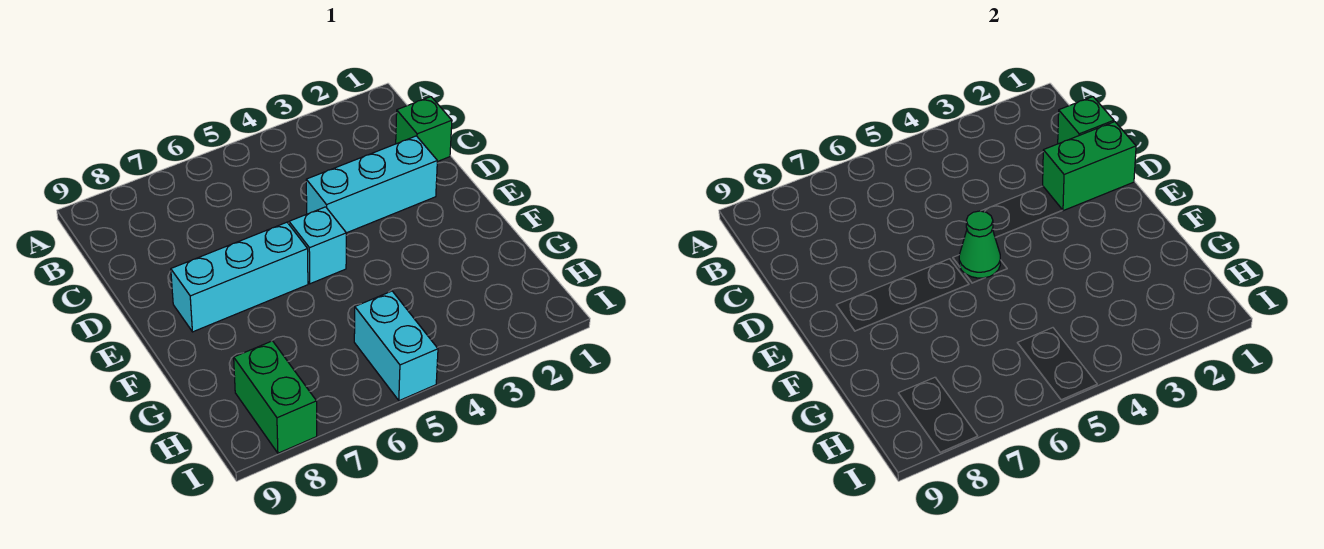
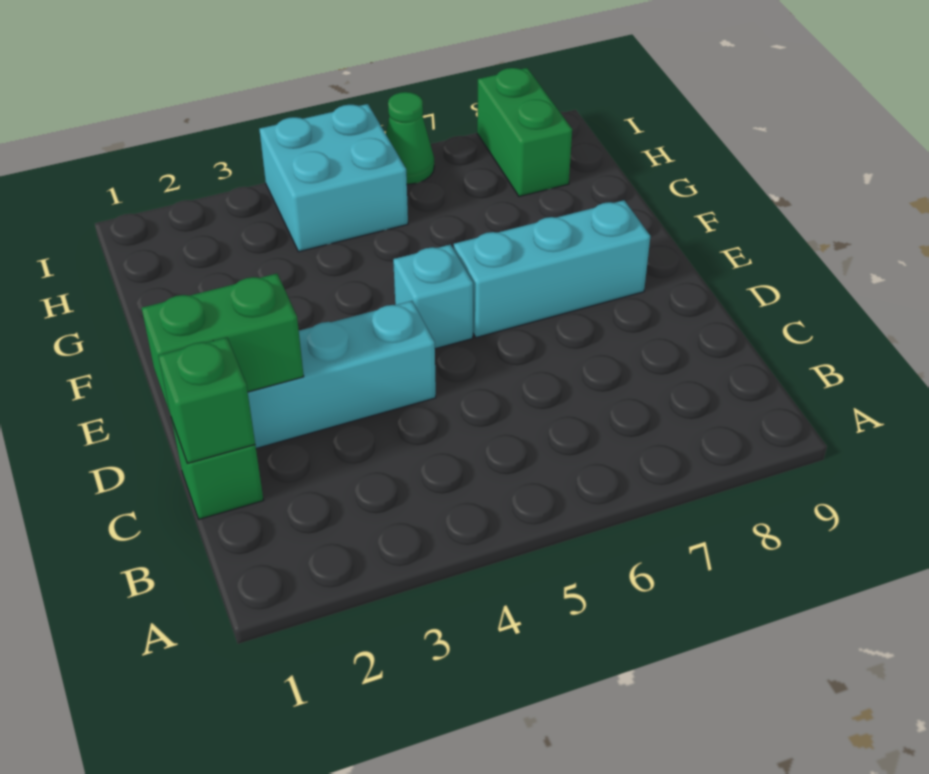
green 1x1 cone [959,211,1000,278] -> green 1x1 cone moved to [386,92,434,184]
cyan 1x2 brick [354,291,438,401] -> cyan 2x2 brick [259,104,408,252]

